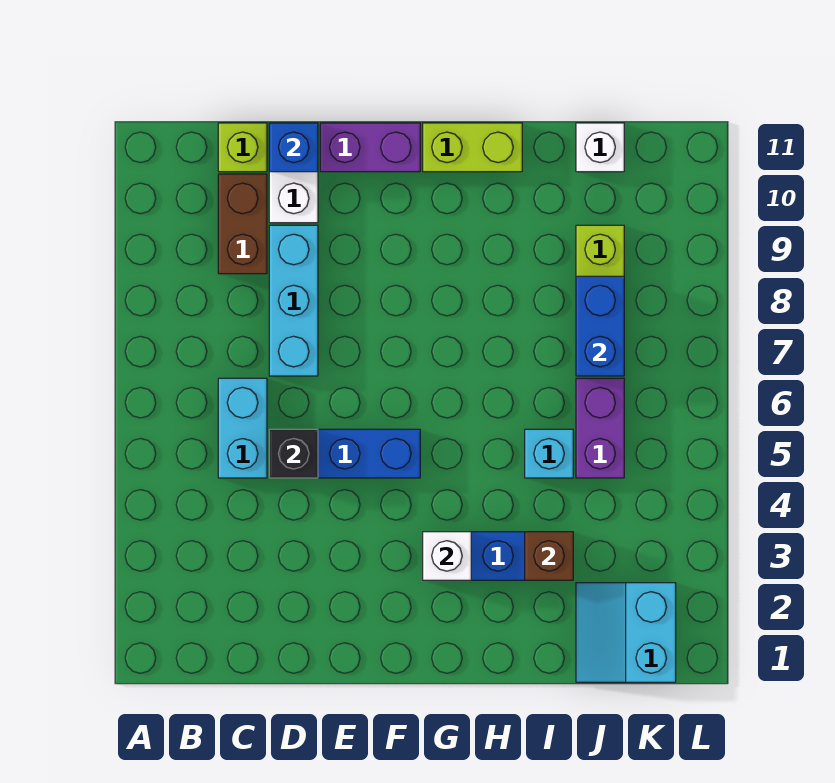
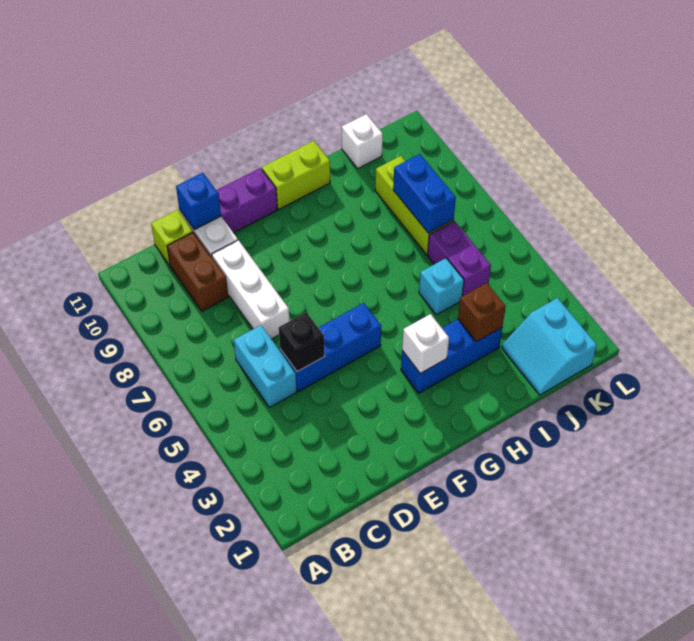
cyan 1x3 brick [269,225,318,376] -> white 1x3 brick [212,240,290,339]

